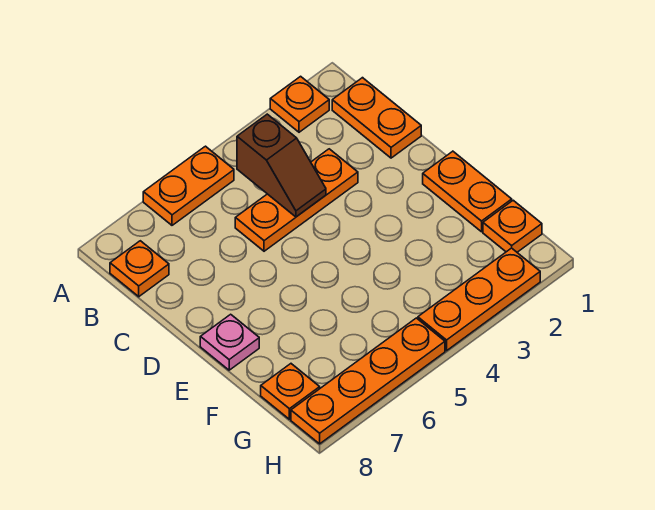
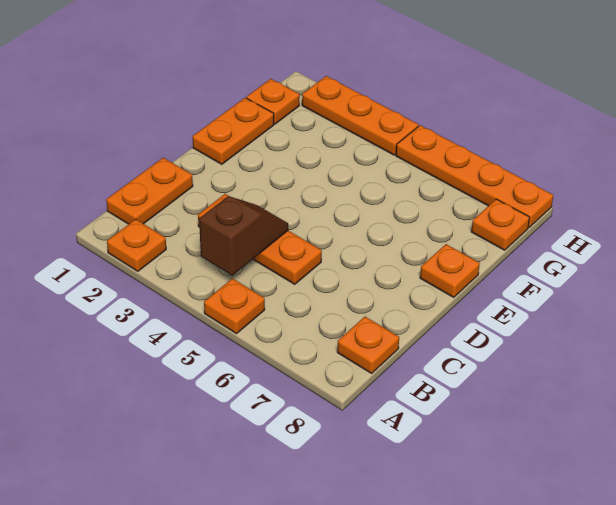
orange 1x2 plate [143,146,234,225] -> orange 1x1 plate [204,279,265,334]
pink 1x1 plate [200,314,259,370] -> orange 1x1 plate [420,244,480,297]

